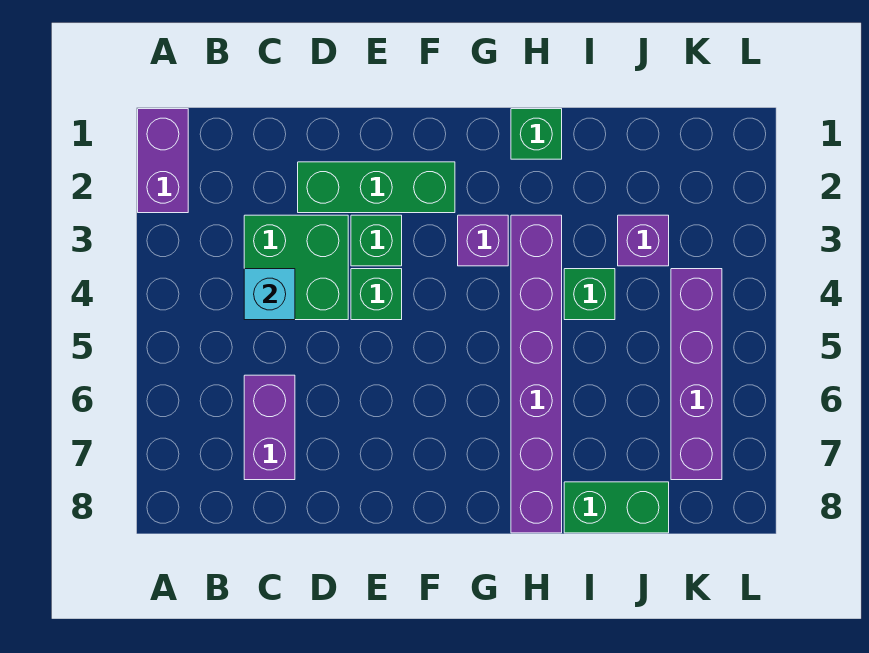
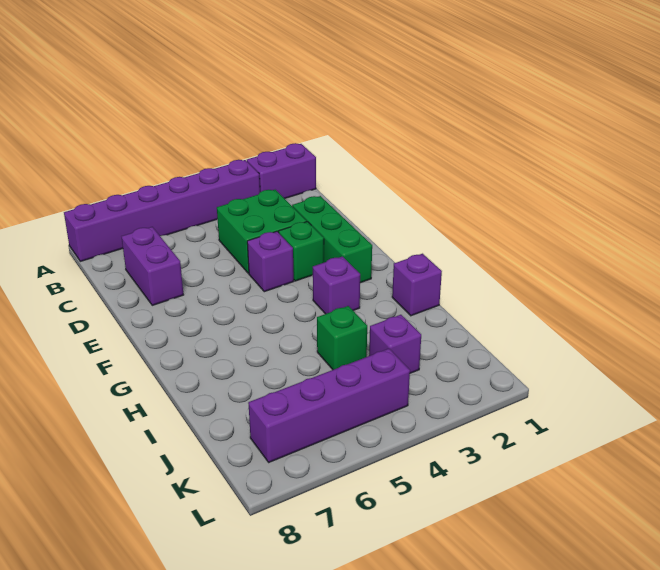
cyan 1x1 brick [244,269,295,320] -> none
purple 1x2 brick [244,375,295,480] -> purple 1x2 brick turned to [122,227,183,305]
green 1x1 brick [351,269,402,320] -> purple 1x1 brick [247,231,294,292]
green 1x1 brick [511,109,562,159] -> purple 1x1 brick [392,254,442,316]
purple 1x6 brick [511,215,562,533] -> purple 1x6 brick moved to [64,160,260,261]
green 1x2 brick [564,482,669,533] -> none

